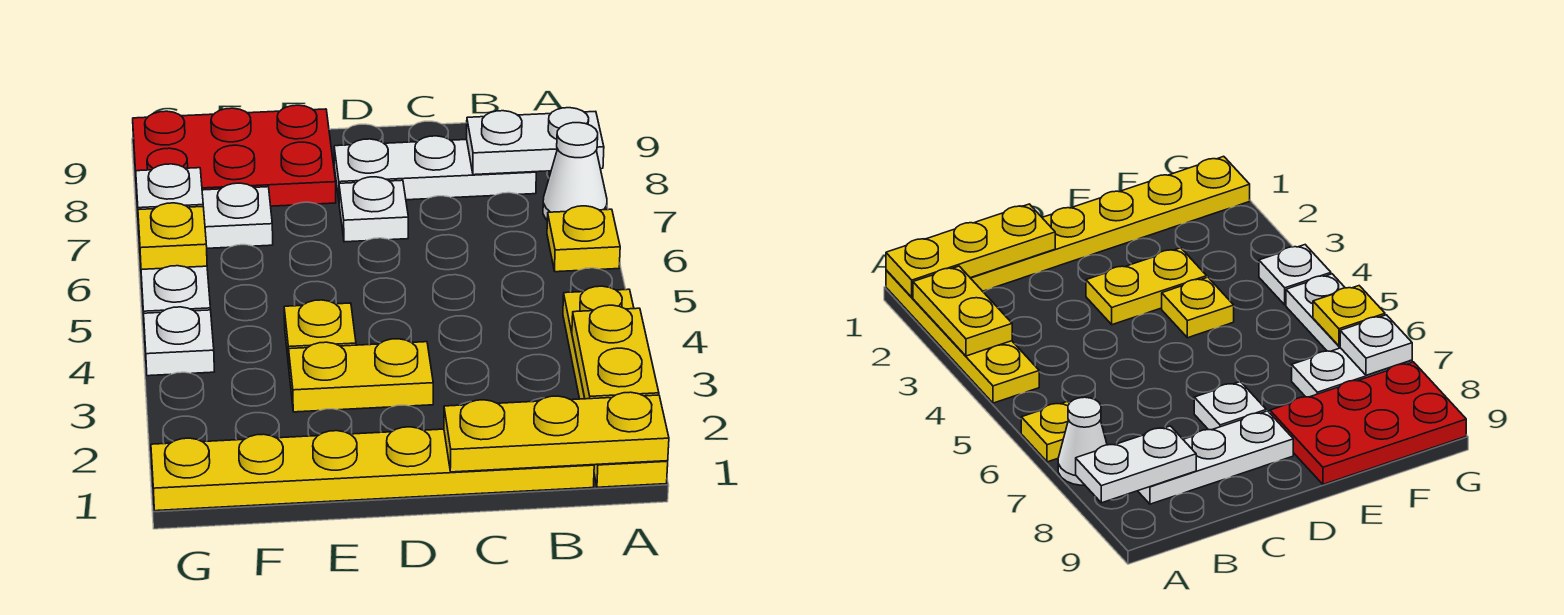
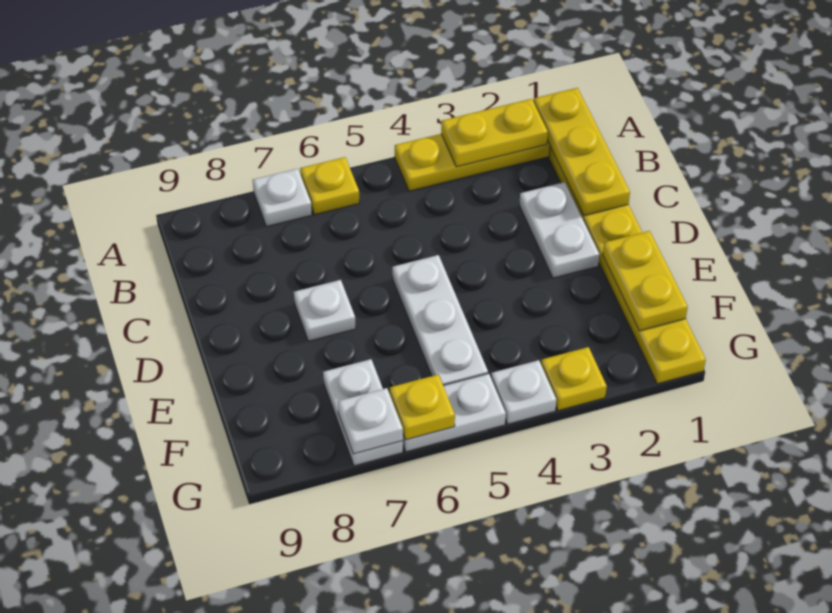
white 1x1 cone [543,123,607,220] -> white 1x1 plate [253,169,312,226]
white 1x2 plate [467,108,604,175] -> white 1x2 plate moved to [519,182,599,278]
white 1x3 plate [334,136,536,200] -> white 1x3 plate moved to [392,255,488,386]
yellow 1x2 plate [289,339,433,412] -> yellow 1x2 plate moved to [603,231,688,331]
yellow 1x1 plate [284,300,356,365] -> yellow 1x1 plate moved to [541,347,607,411]
red 2x3 plate [133,105,336,206] -> none

